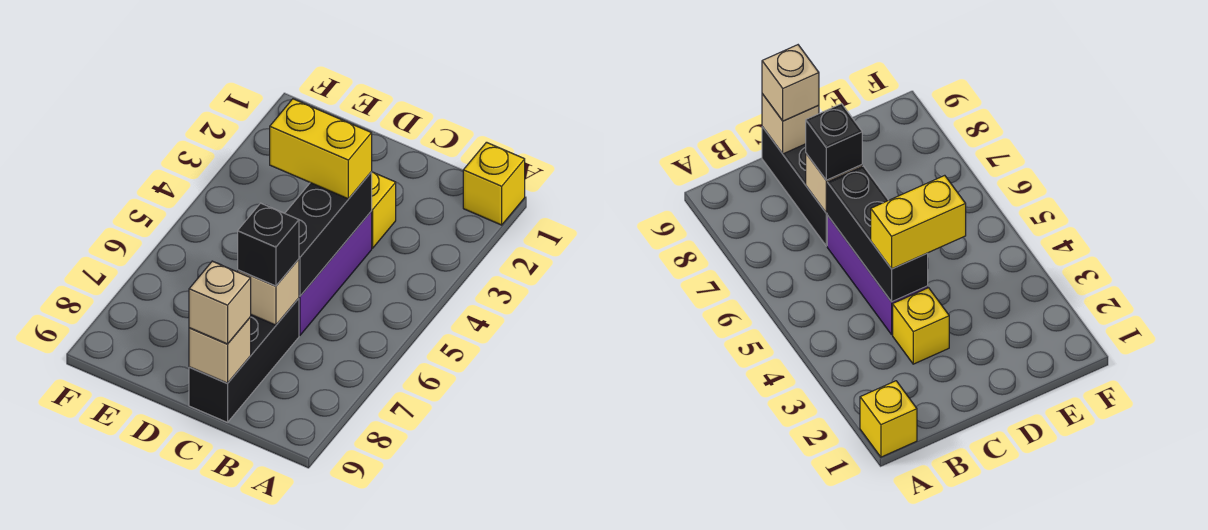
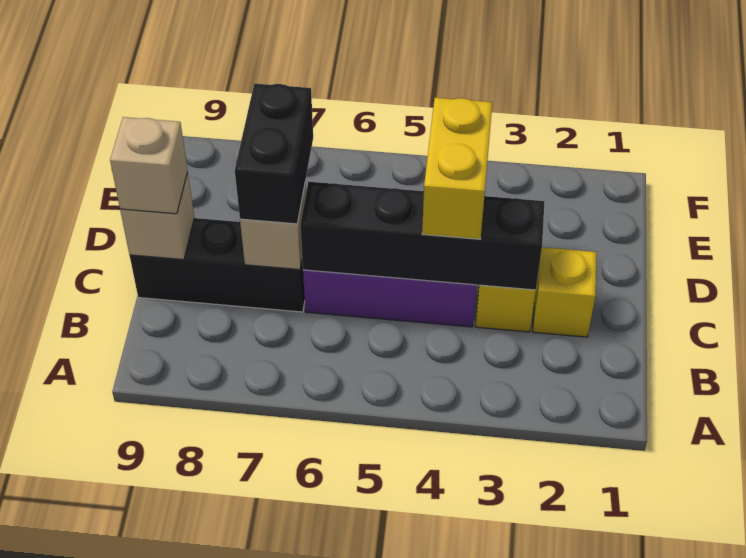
yellow 1x1 brick [463,142,525,225] -> yellow 1x1 brick moved to [533,247,597,337]
black 1x3 brick [285,172,372,296] -> black 1x4 brick [300,182,545,290]
black 1x1 brick [238,203,299,286] -> black 1x2 brick [235,83,313,224]

